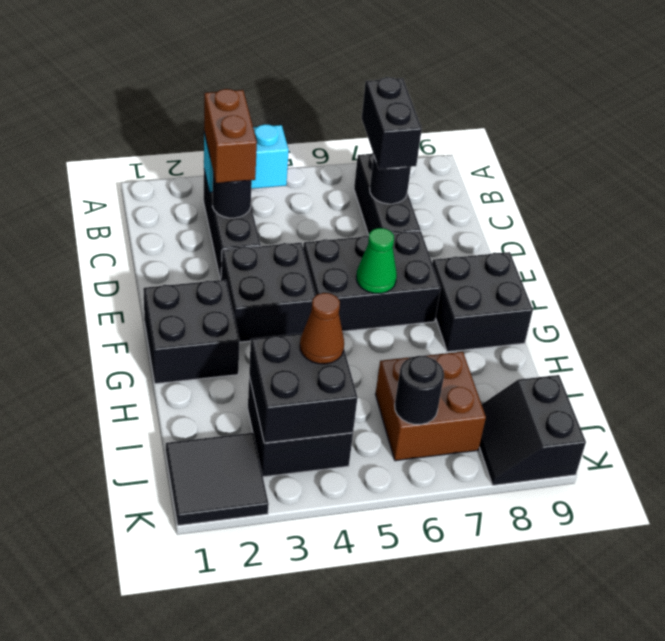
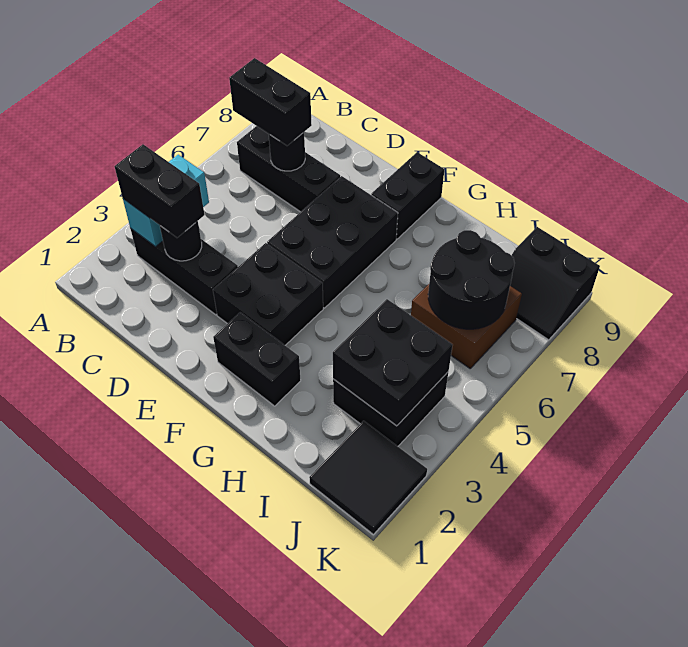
brown 1x2 brick [204,89,257,183] -> black 1x2 brick [115,144,205,238]
black 2x2 brick [143,280,239,384] -> black 1x2 brick [213,312,301,406]
green 1x1 cone [356,228,397,293] -> none
black 2x2 brick [432,252,533,352] -> black 1x2 brick [371,152,445,239]
brown 1x1 cone [300,293,344,364] -> none
black 1x1 round brick [395,356,444,424] -> black 2x2 round brick [428,230,514,329]

